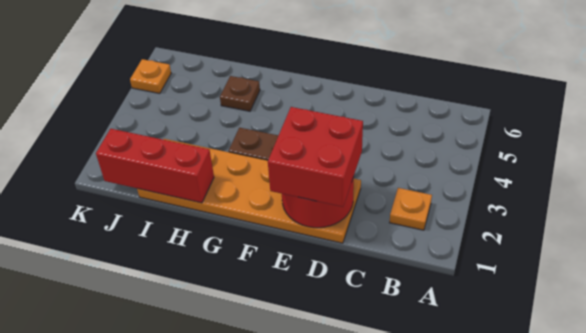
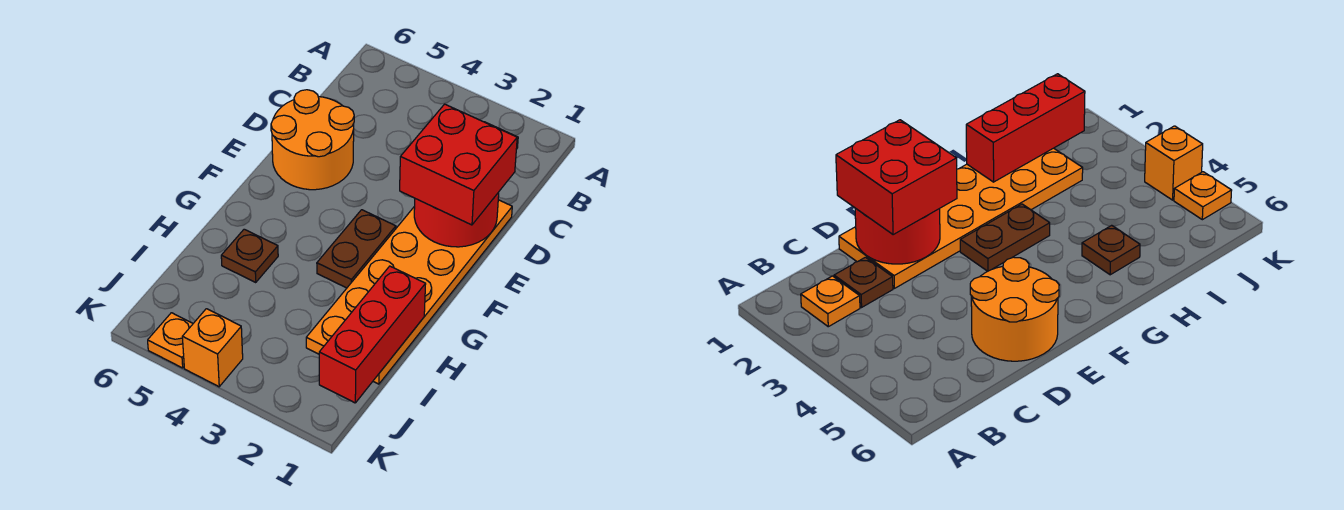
none -> brown 1x1 plate [834,257,893,307]
none -> orange 2x2 round brick [271,90,354,190]
none -> orange 1x1 brick [182,309,243,387]

